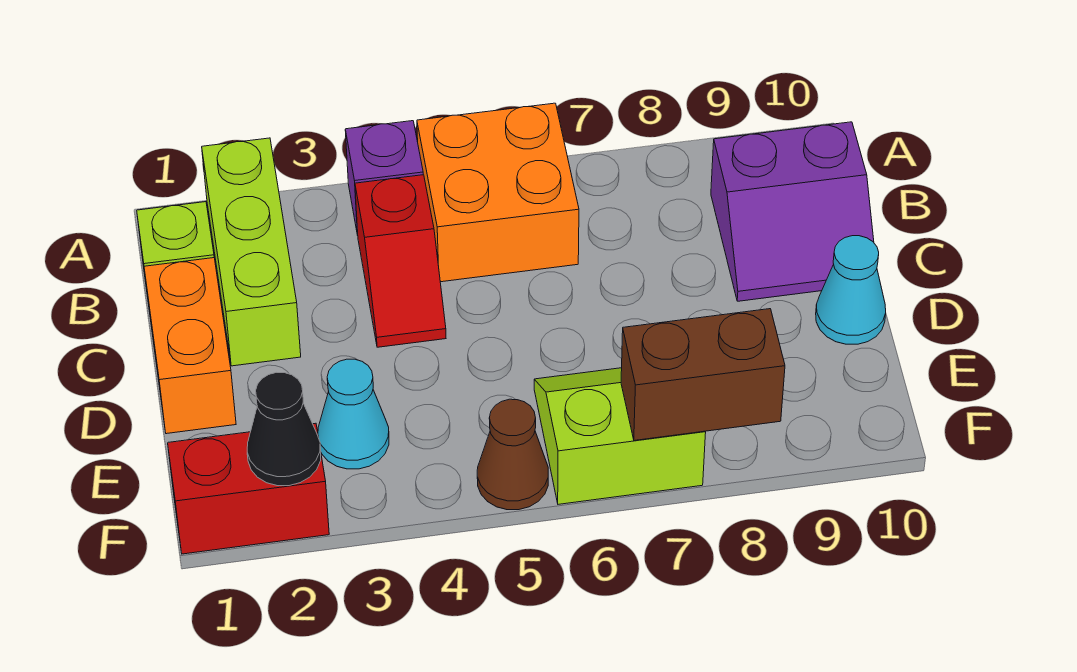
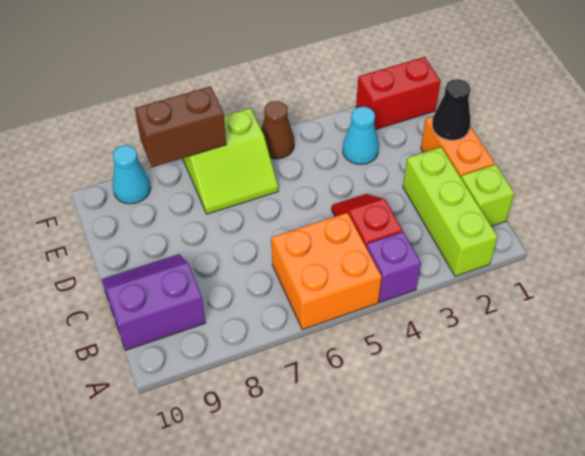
cyan 1x1 cone [816,236,886,344] -> cyan 1x1 cone moved to [112,145,151,204]
black 1x1 cone [247,372,321,486] -> black 1x1 cone moved to [432,79,470,140]

